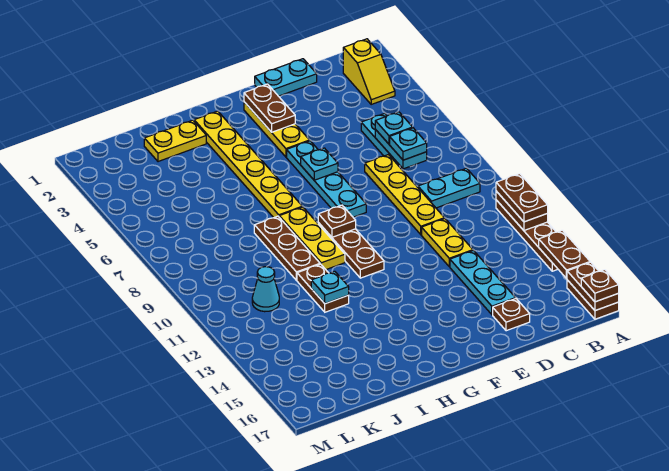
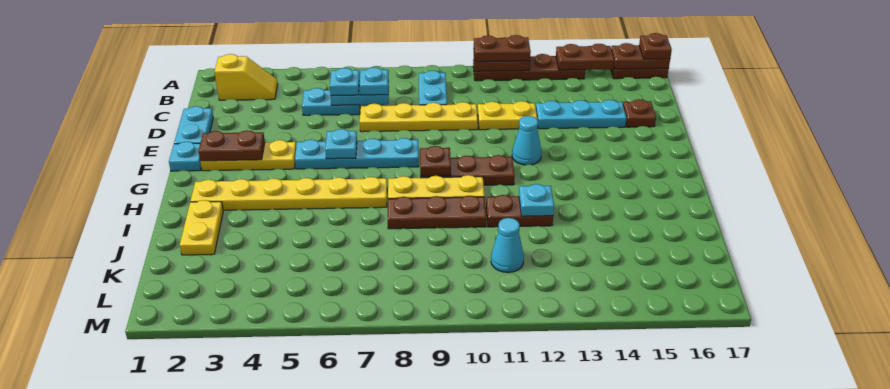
none -> cyan 1x1 plate [169,142,201,171]
none -> cyan 1x1 cone [512,116,542,165]

